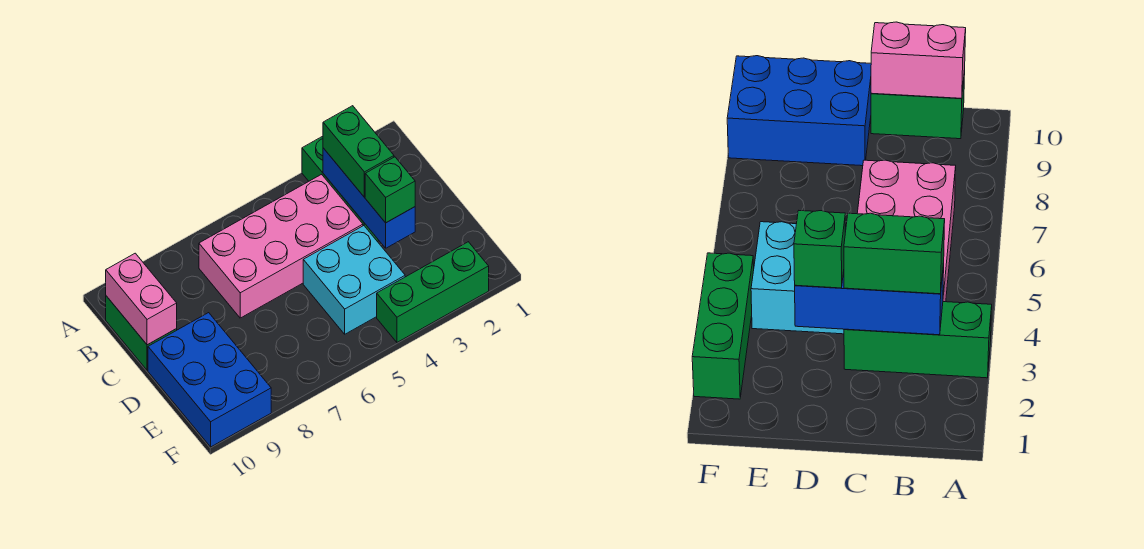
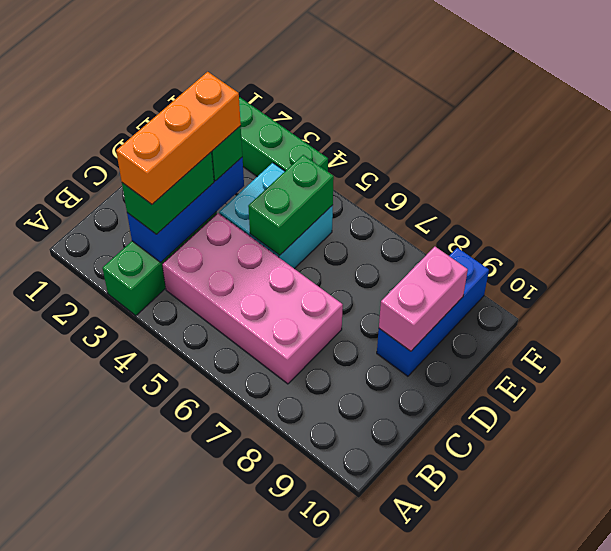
none -> orange 1x3 brick [116,72,241,204]
green 1x2 brick [106,296,177,370] -> green 1x2 brick moved to [248,155,334,255]
pink 1x2 brick [106,253,177,345] -> pink 1x2 brick moved to [379,247,468,351]
blue 2x3 brick [148,313,271,447] -> blue 1x3 brick [377,248,489,376]

